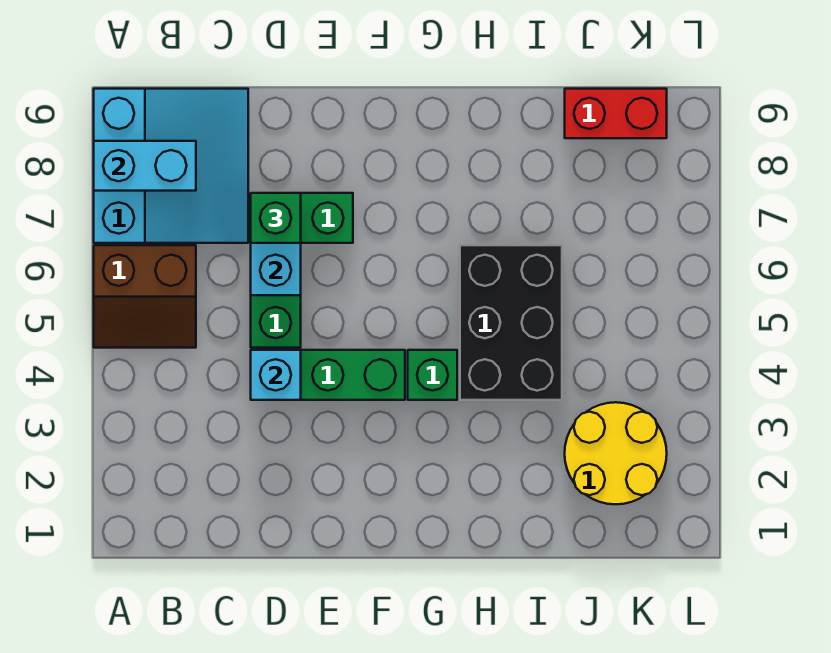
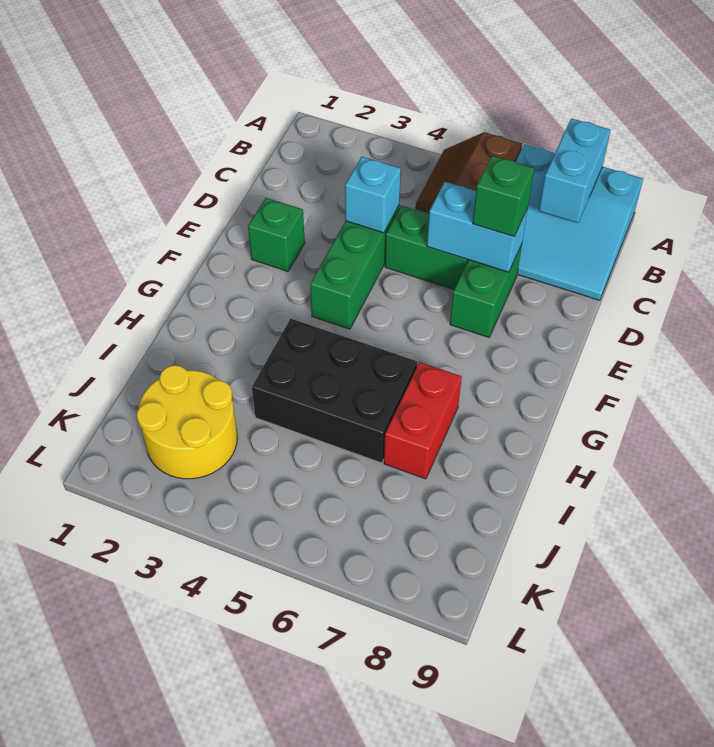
green 1x1 brick [408,350,457,400] -> green 1x1 brick moved to [248,198,305,271]
red 1x2 brick [565,89,667,138] -> red 1x2 brick moved to [384,362,462,479]

